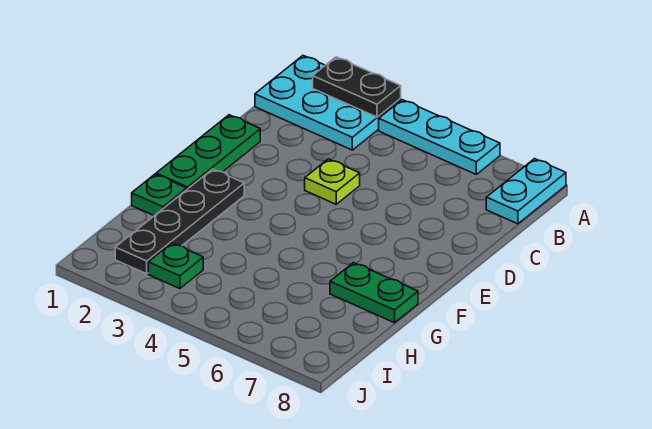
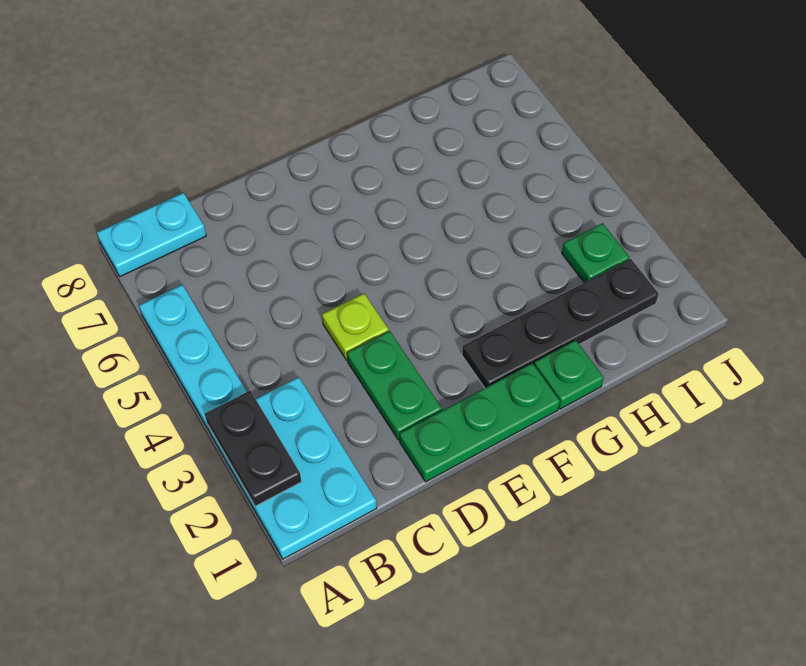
green 1x2 plate [330,263,418,323] -> green 1x2 plate moved to [347,331,442,440]

